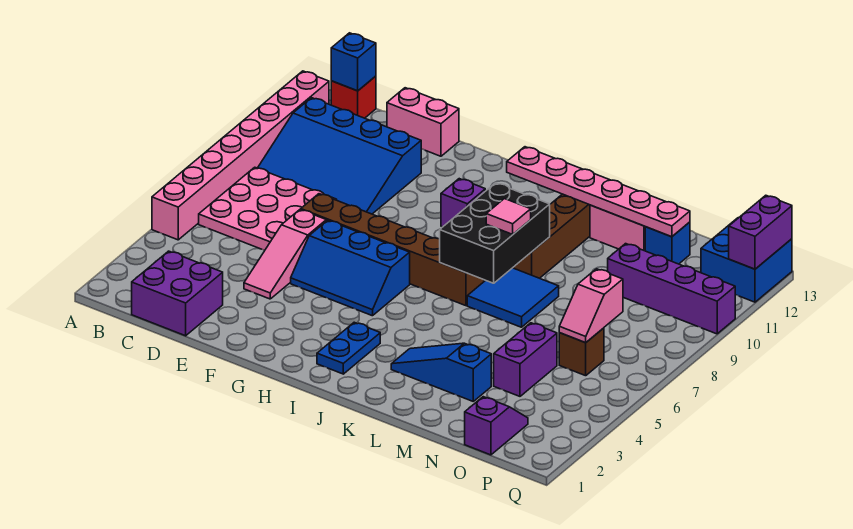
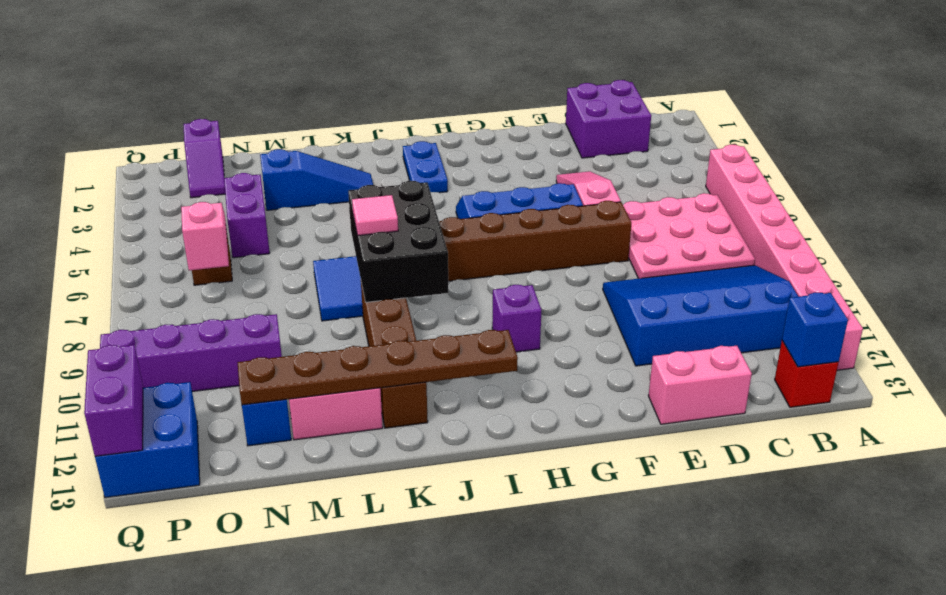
pink 1x6 plate [507,147,690,237] -> brown 1x6 plate [237,330,518,405]

